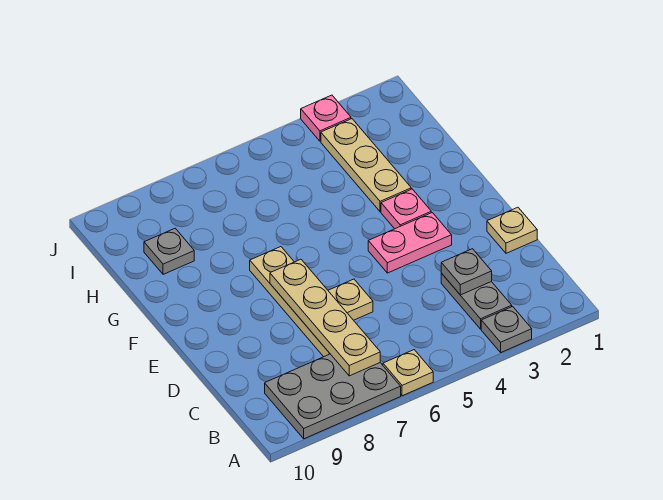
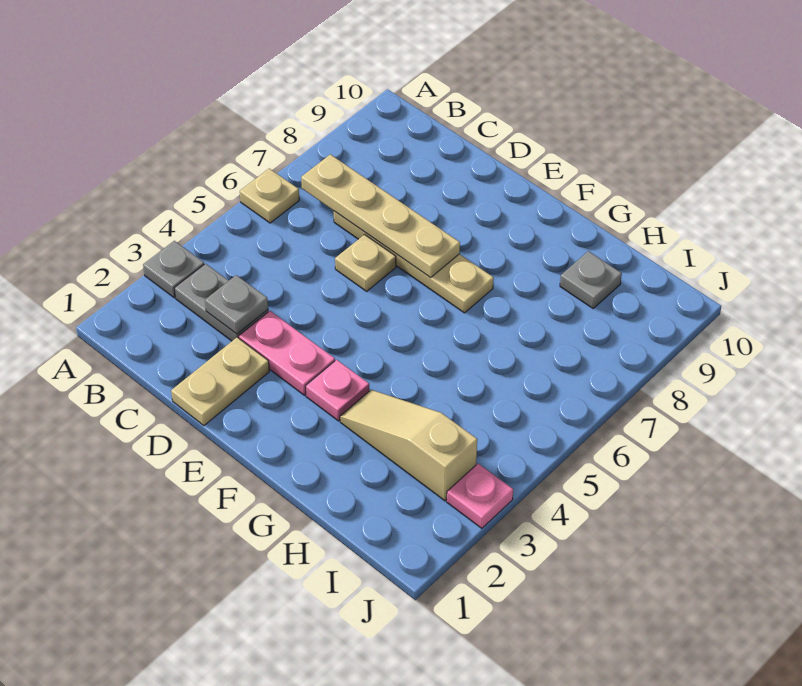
grey 2x3 plate [265,354,401,439] -> none
tan 1x1 plate [487,207,537,253] -> tan 1x2 plate [171,337,269,426]
pink 1x2 plate [368,213,452,273] -> pink 1x2 plate turned to [239,311,335,395]
tan 1x3 plate [321,119,411,212] -> tan 1x3 slope [340,390,477,501]

